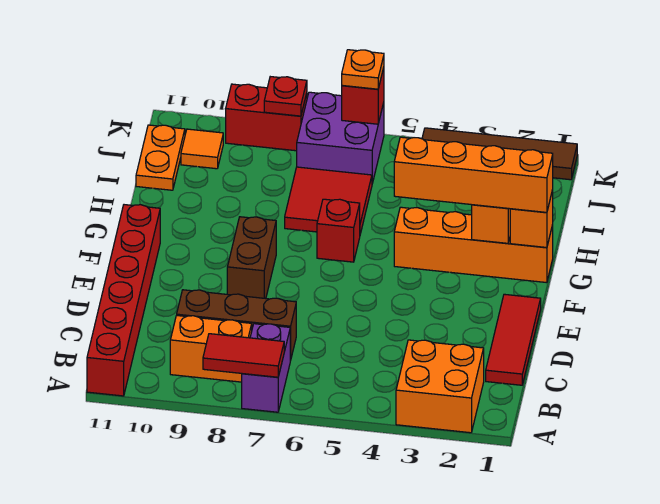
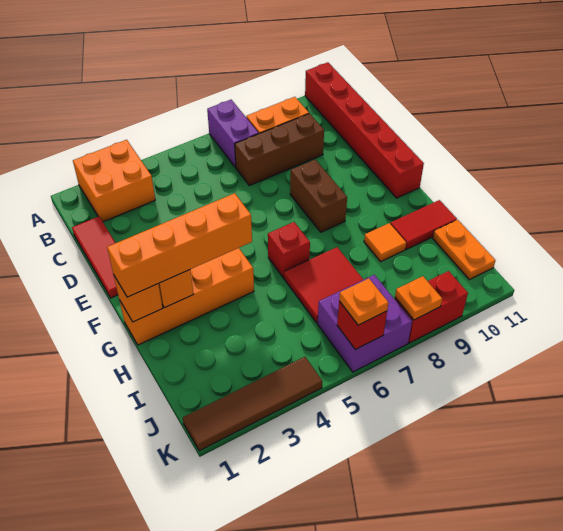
red 1x2 tile [203,334,284,377] -> red 1x2 tile moved to [391,200,457,249]
orange 1x1 tile [181,129,223,169] -> orange 1x1 tile moved to [364,223,406,261]
red 1x1 plate [264,77,307,116] -> orange 1x1 plate [395,276,442,320]

